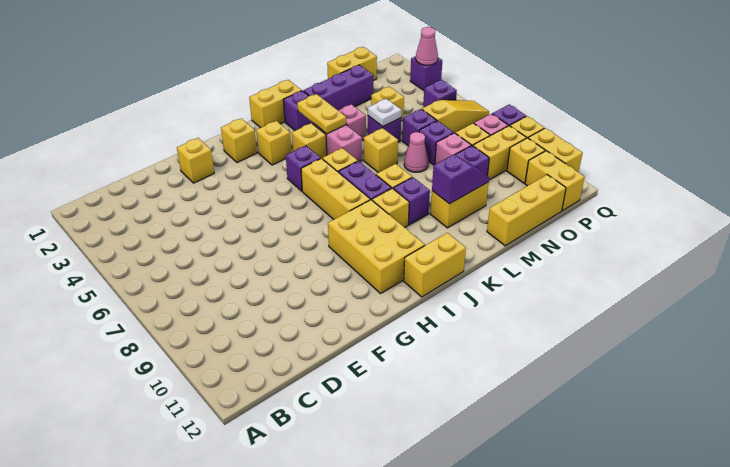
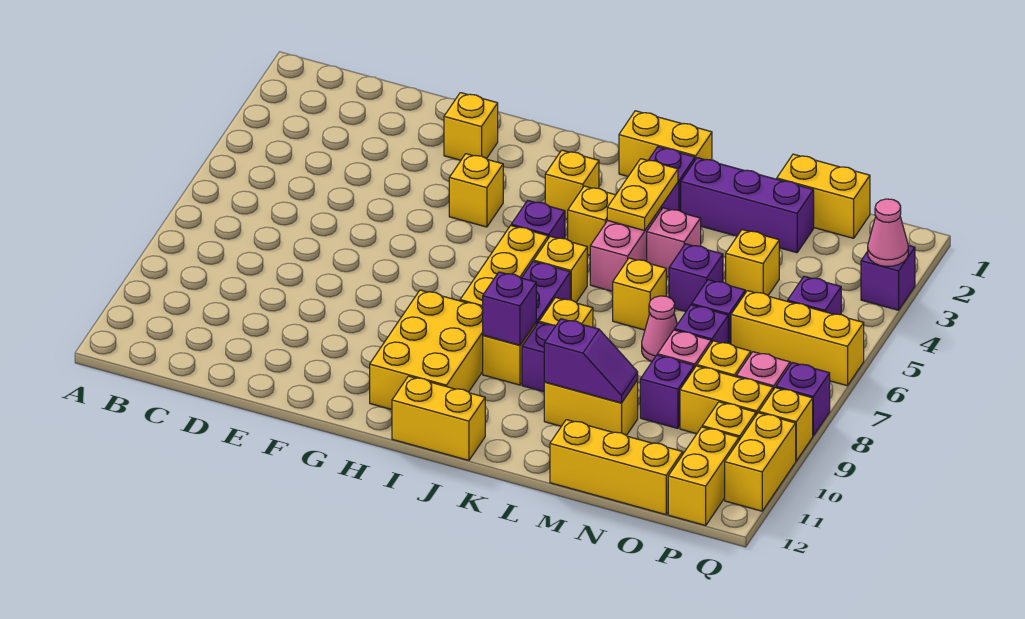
yellow 1x1 brick [221,118,257,163] -> yellow 1x1 brick moved to [449,154,503,227]
none -> purple 1x1 brick [483,272,536,345]
white 1x1 plate [368,99,401,126] -> none
yellow 1x3 slope [422,100,489,133] -> yellow 1x3 brick [731,291,864,386]

